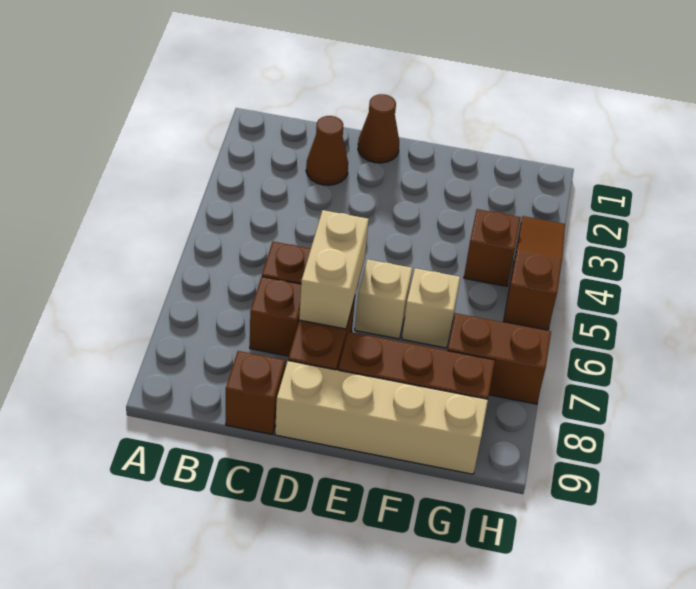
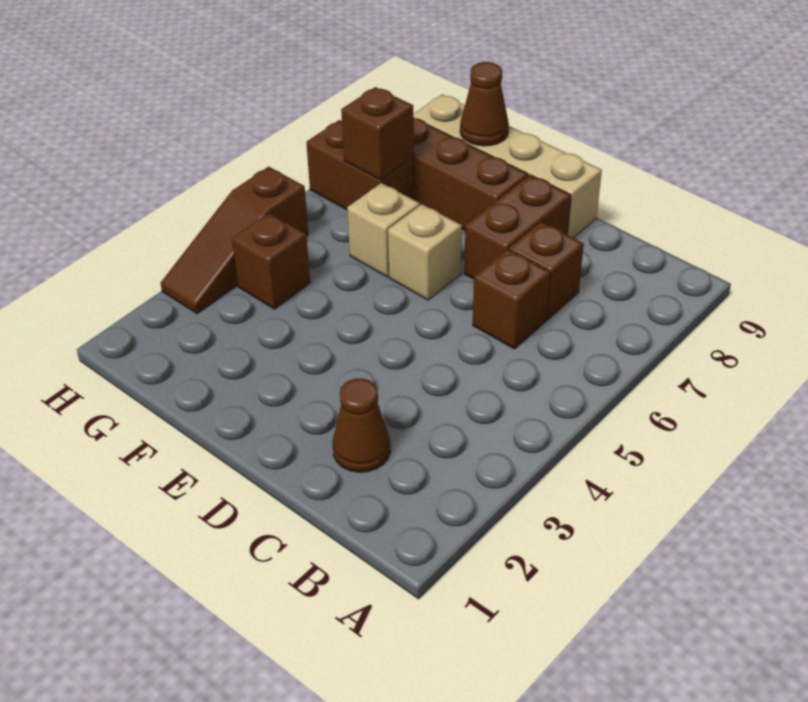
brown 1x1 brick [226,351,285,435] -> brown 1x1 brick moved to [341,87,414,180]
brown 1x1 cone [358,94,399,163] -> brown 1x1 cone moved to [460,62,509,146]
tan 1x2 brick [299,210,369,329] -> none

